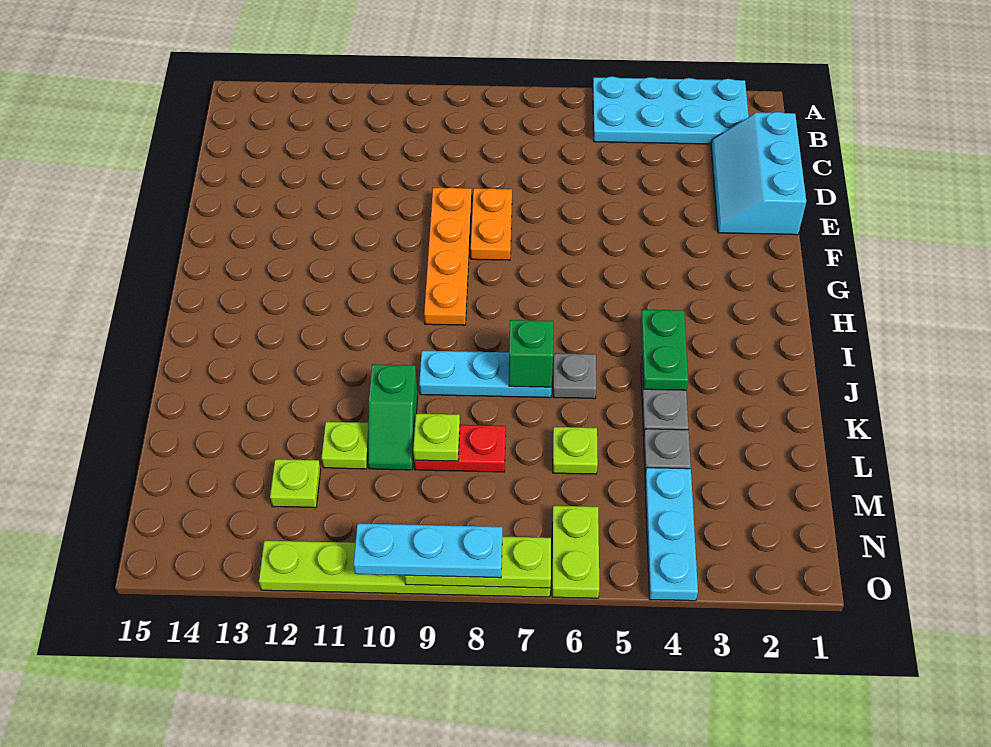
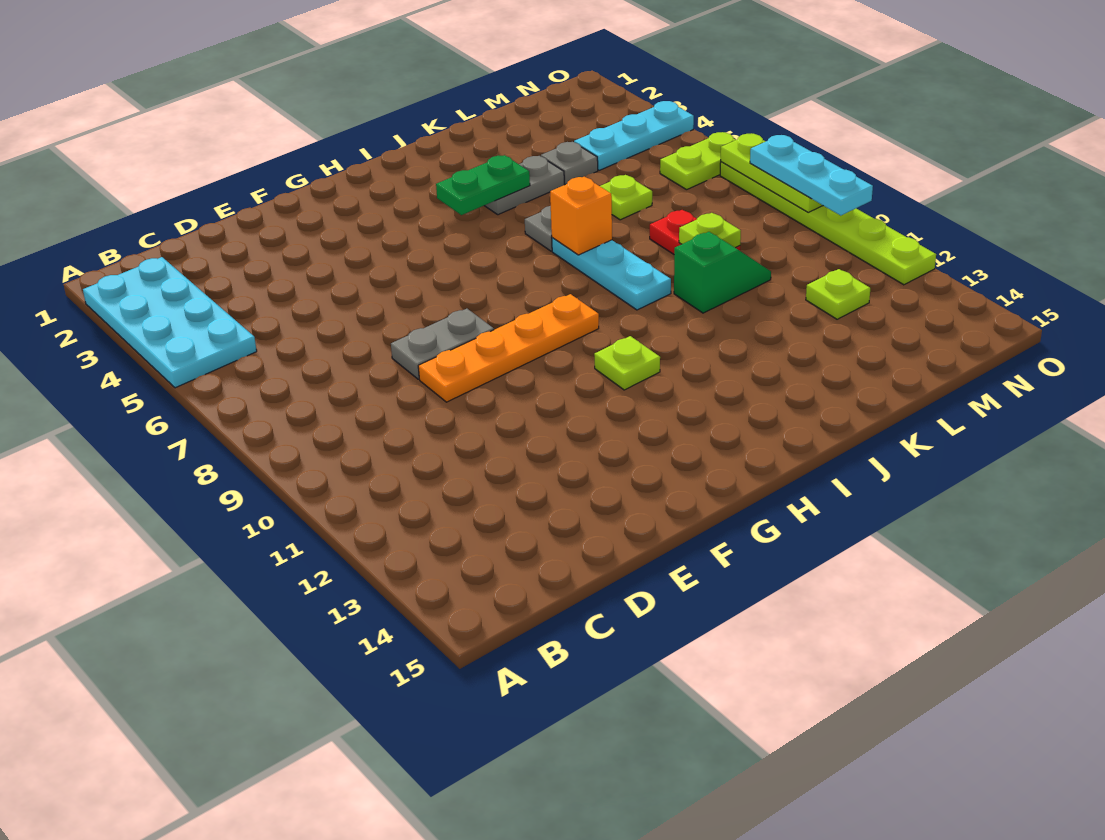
cyan 2x3 slope [711,112,806,235] -> none
orange 1x2 plate [471,188,512,260] -> grey 1x2 plate [391,309,494,379]
green 1x1 brick [509,320,553,387] -> orange 1x1 brick [550,177,612,255]
lime 1x1 plate [321,422,368,469] -> lime 1x1 plate moved to [594,336,660,390]

